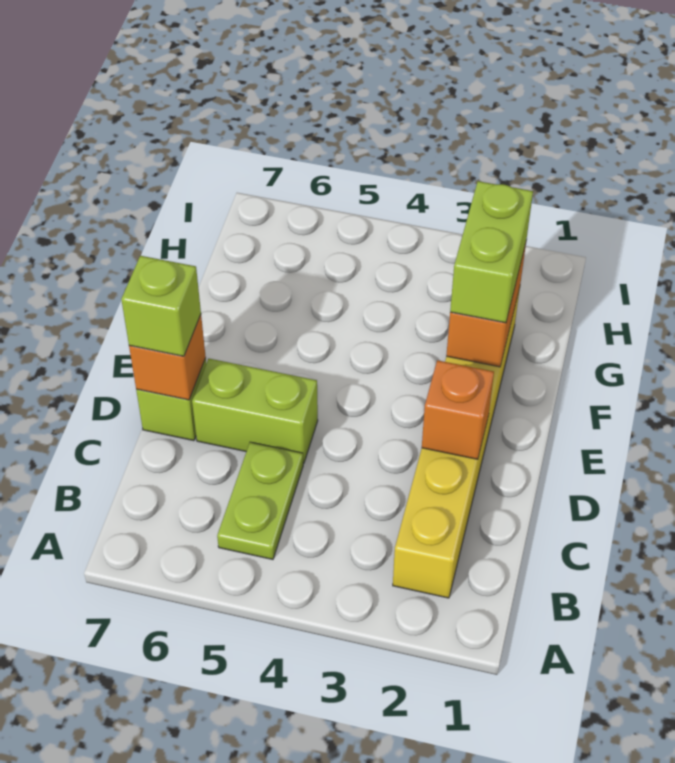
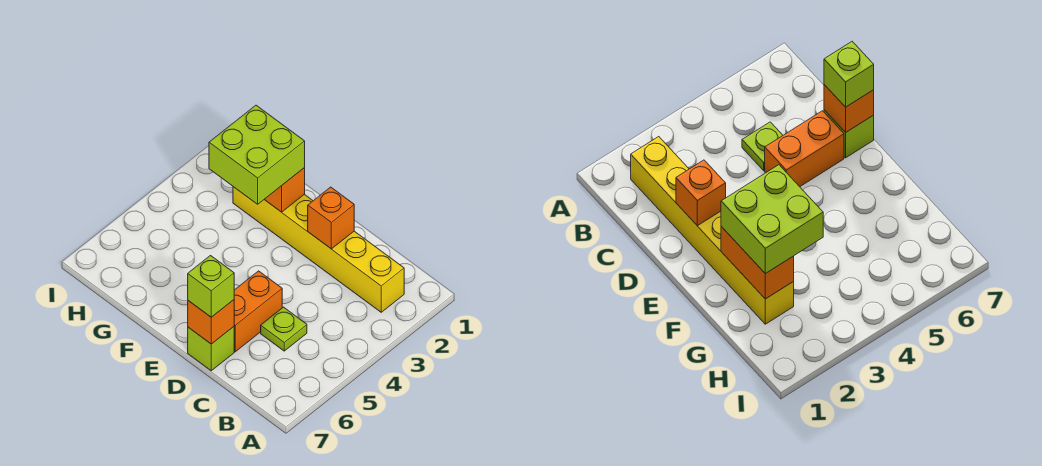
lime 1x2 plate [217,442,303,559] -> lime 1x1 plate [261,307,307,351]
lime 1x2 brick [192,359,318,464] -> orange 1x2 brick [234,271,282,352]
lime 1x2 brick [450,181,533,323] -> lime 2x2 brick [209,105,305,204]

